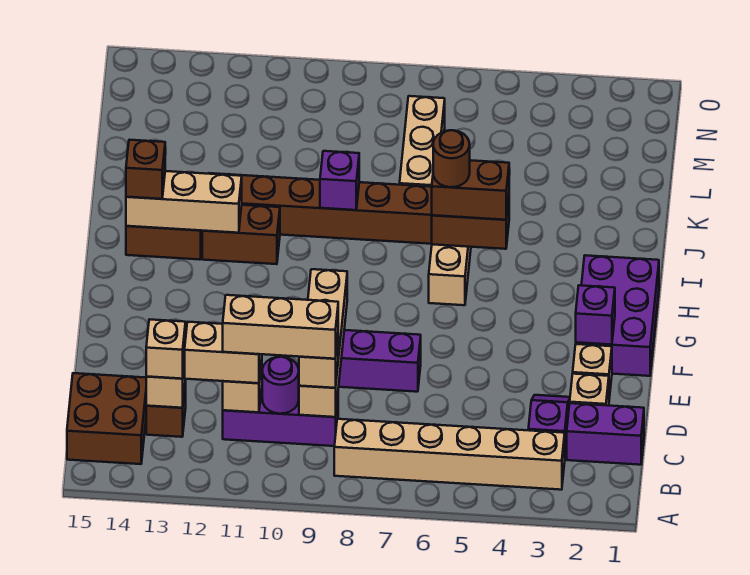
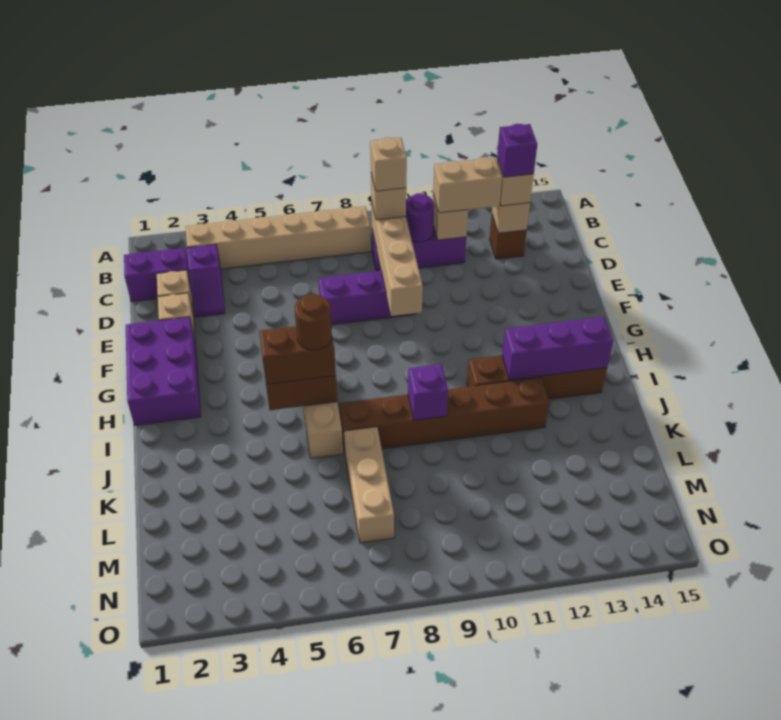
brown 2x2 brick [67,373,146,464] -> none
tan 1x3 brick [223,295,338,359] -> tan 1x1 brick [370,137,407,191]
purple 1x1 brick [576,285,615,345] -> purple 1x1 brick moved to [497,124,537,177]
tan 1x3 brick [126,171,242,233] -> purple 1x3 brick [502,317,613,380]
brown 1x1 brick [126,140,165,199] -> none

